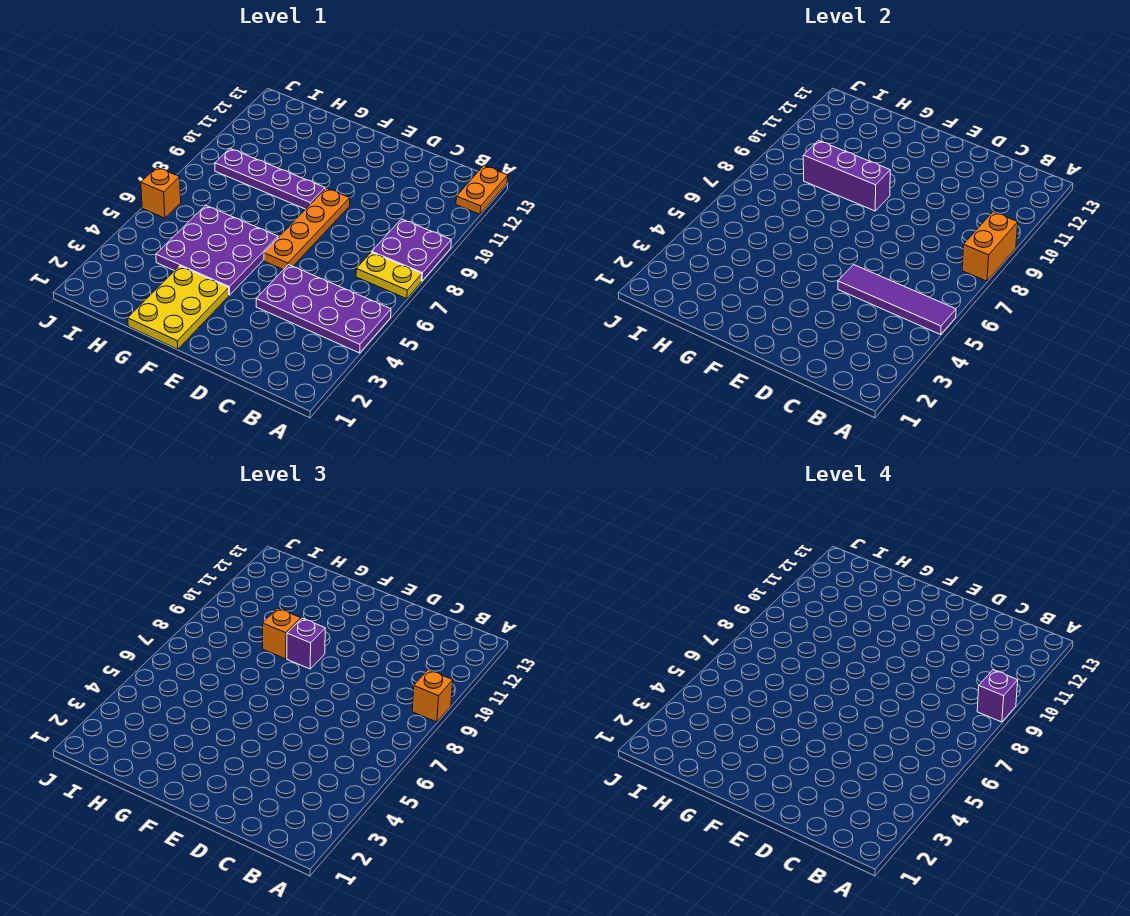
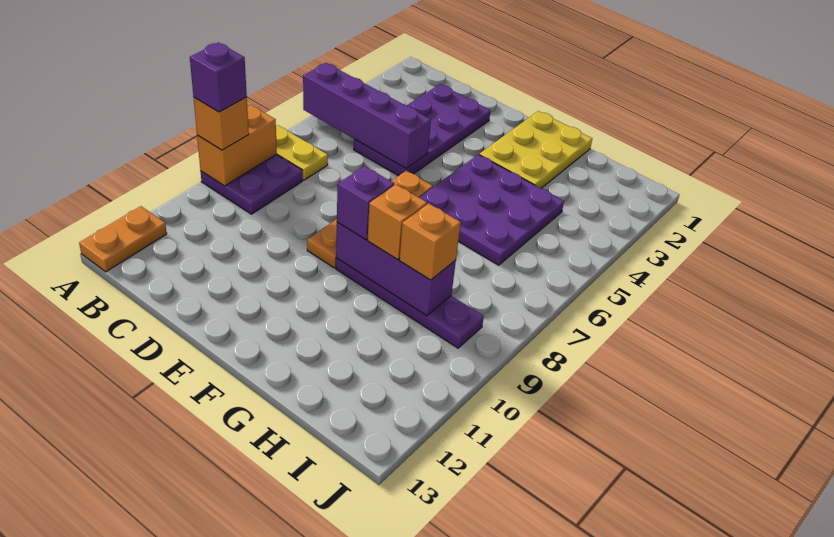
purple 2x4 plate [256,265,391,353] -> purple 2x4 plate turned to [354,84,491,176]
purple 1x4 tile [838,265,956,334] -> purple 1x4 brick [303,63,431,168]
orange 1x1 brick [141,167,181,218] -> orange 1x1 brick moved to [399,203,461,280]

